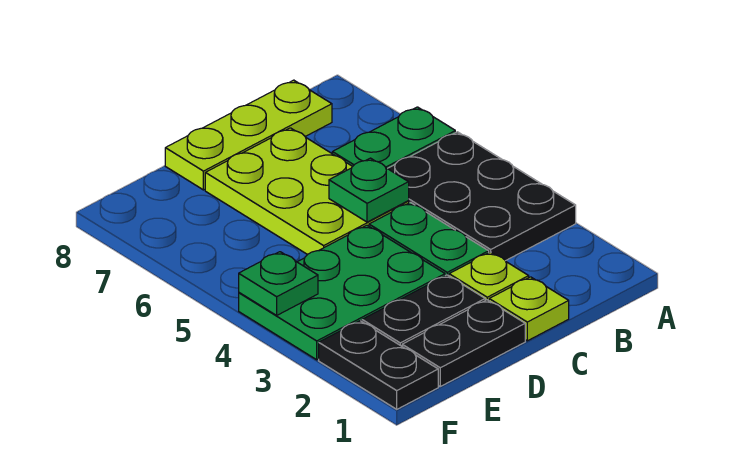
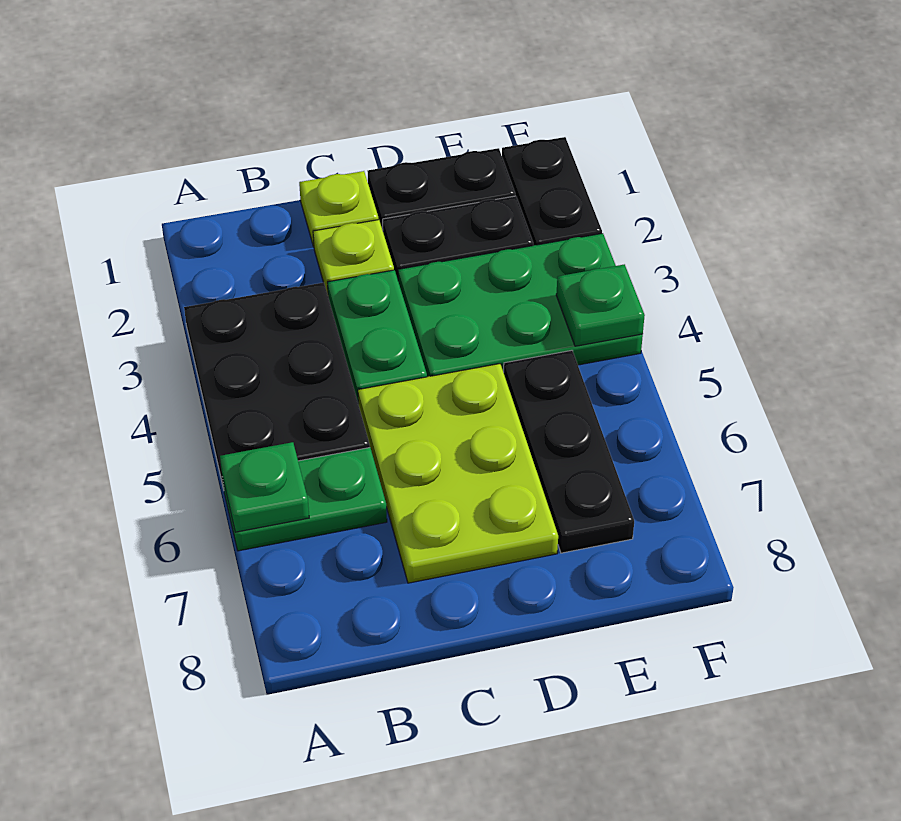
lime 1x3 plate [165,80,332,190] -> none
green 1x1 plate [329,158,409,222] -> green 1x1 plate moved to [220,442,309,532]
none -> black 1x3 plate [504,350,634,553]

